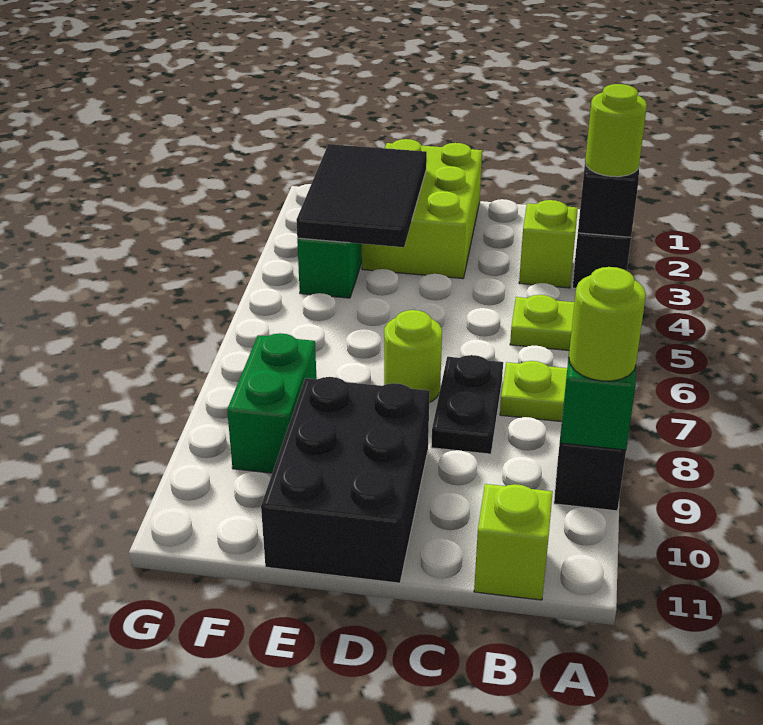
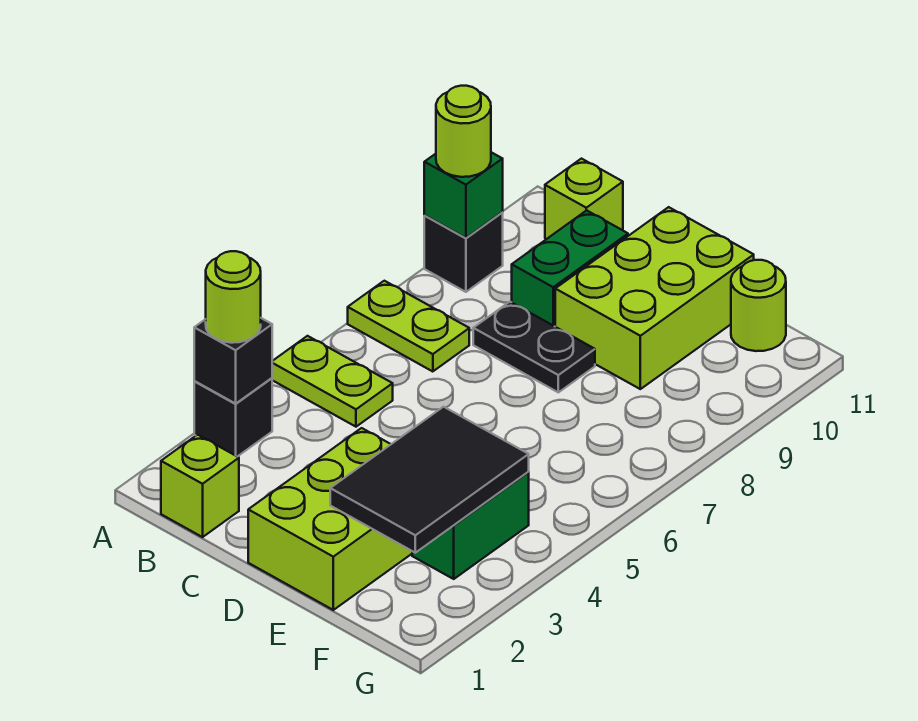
lime 1x1 brick [519,200,578,288] -> lime 1x1 brick moved to [161,435,239,537]
black 1x2 plate [431,355,503,454] -> black 1x2 plate turned to [473,302,595,392]
lime 1x1 round brick [384,310,442,403] -> lime 1x1 round brick moved to [731,260,786,351]
black 2x3 brick [261,377,430,583] -> lime 2x3 brick [555,207,754,389]
green 1x2 brick [227,333,316,473] -> green 1x2 brick moved to [512,210,628,326]

